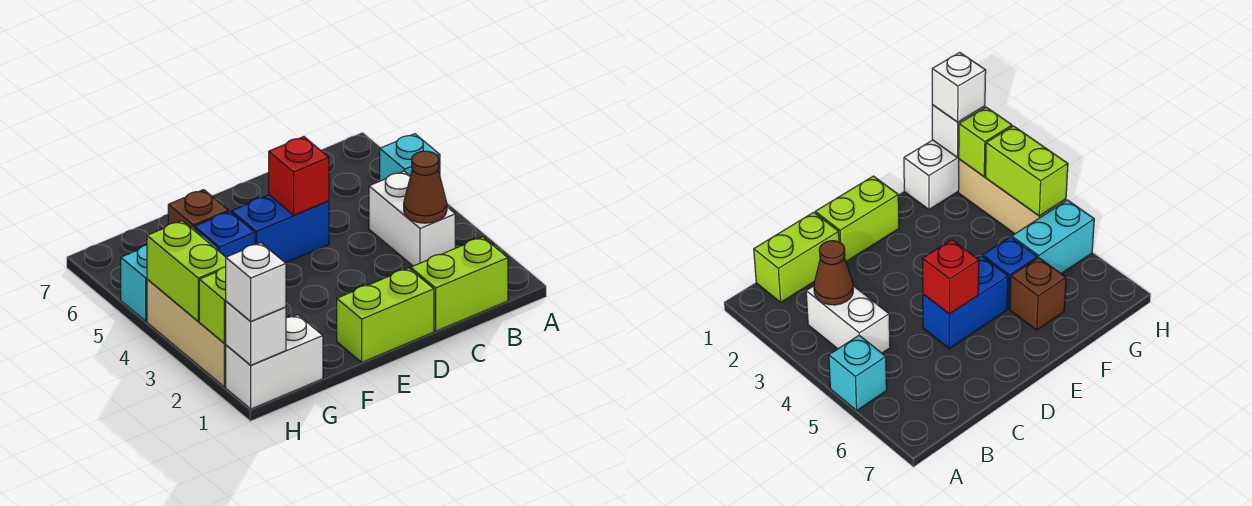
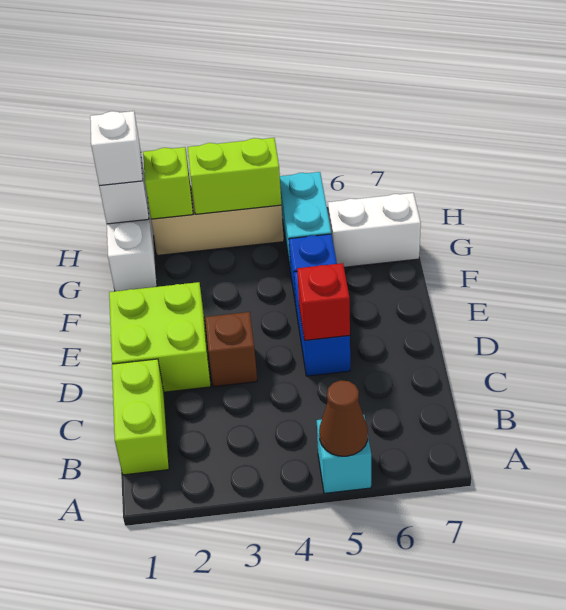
white 1x2 brick [369,171,455,266] -> white 1x2 brick moved to [328,193,421,267]
brown 1x1 cone [404,151,447,223] -> brown 1x1 cone moved to [319,380,368,456]
lime 1x2 brick [337,268,434,362] -> lime 2x2 brick [109,282,211,392]
brown 1x1 brick [168,190,229,228] -> brown 1x1 brick moved to [205,312,257,387]

